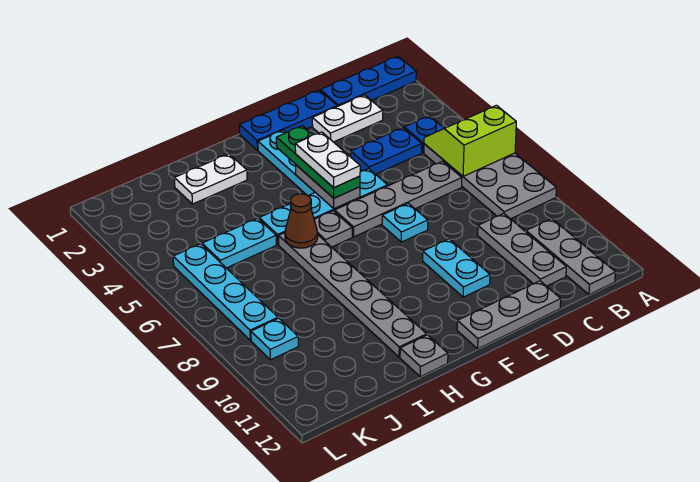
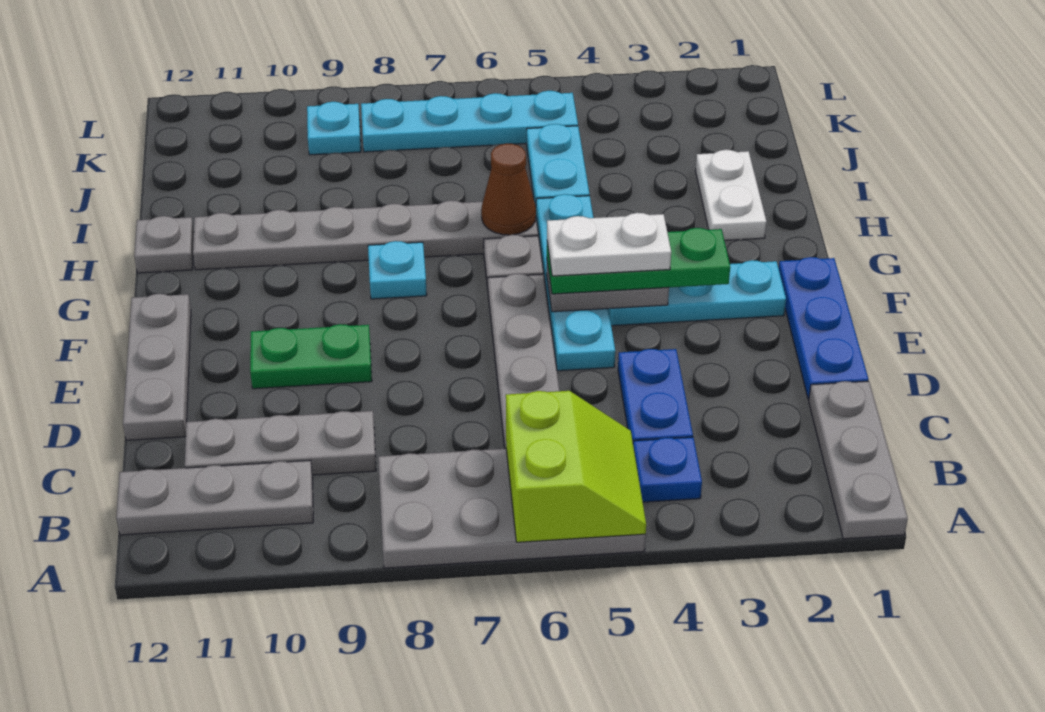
blue 1x3 plate [320,56,416,107] -> grey 1x3 plate [809,381,908,539]
white 1x2 plate [312,95,383,142] -> none
cyan 1x1 plate [382,203,428,242] -> cyan 1x1 plate moved to [368,241,427,299]
cyan 1x2 plate [423,239,490,297] -> green 1x2 plate [250,324,372,389]

